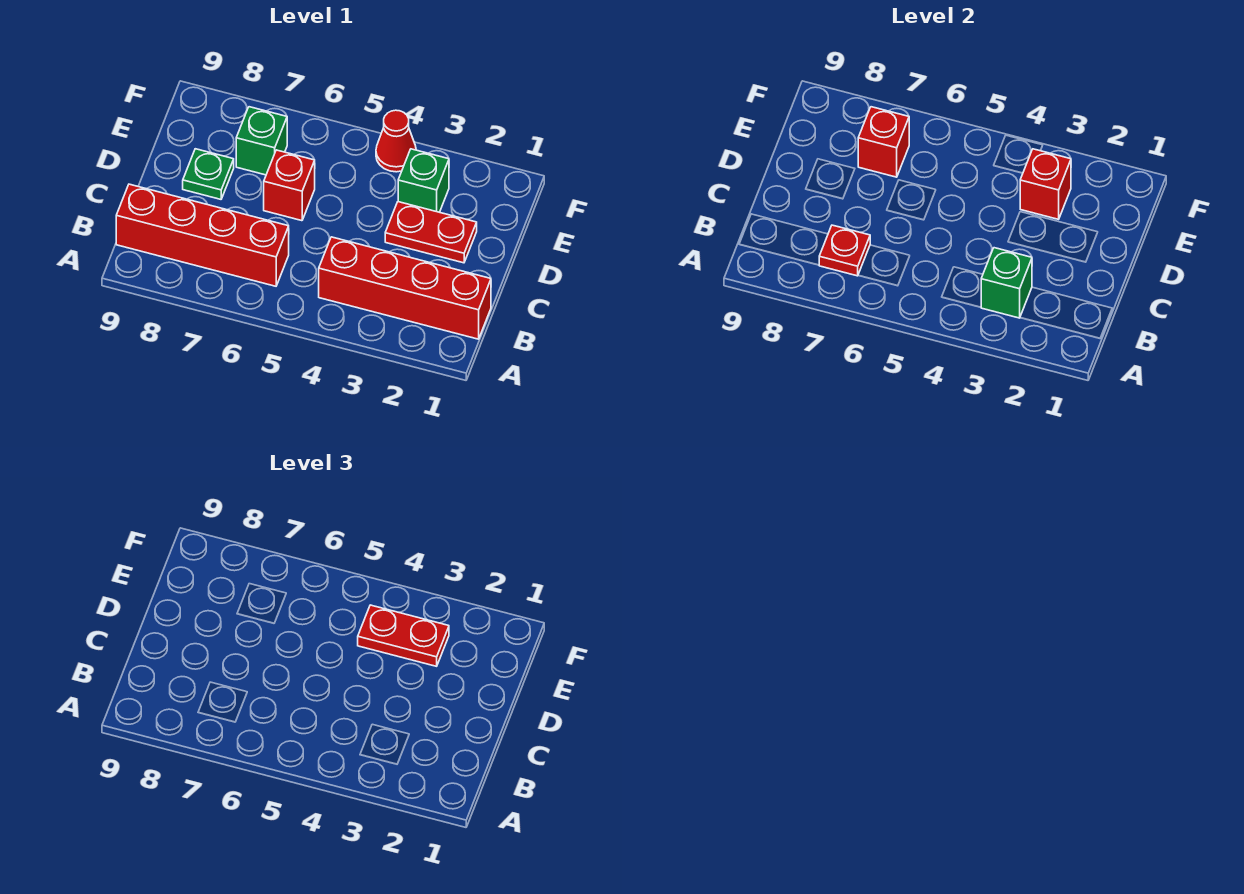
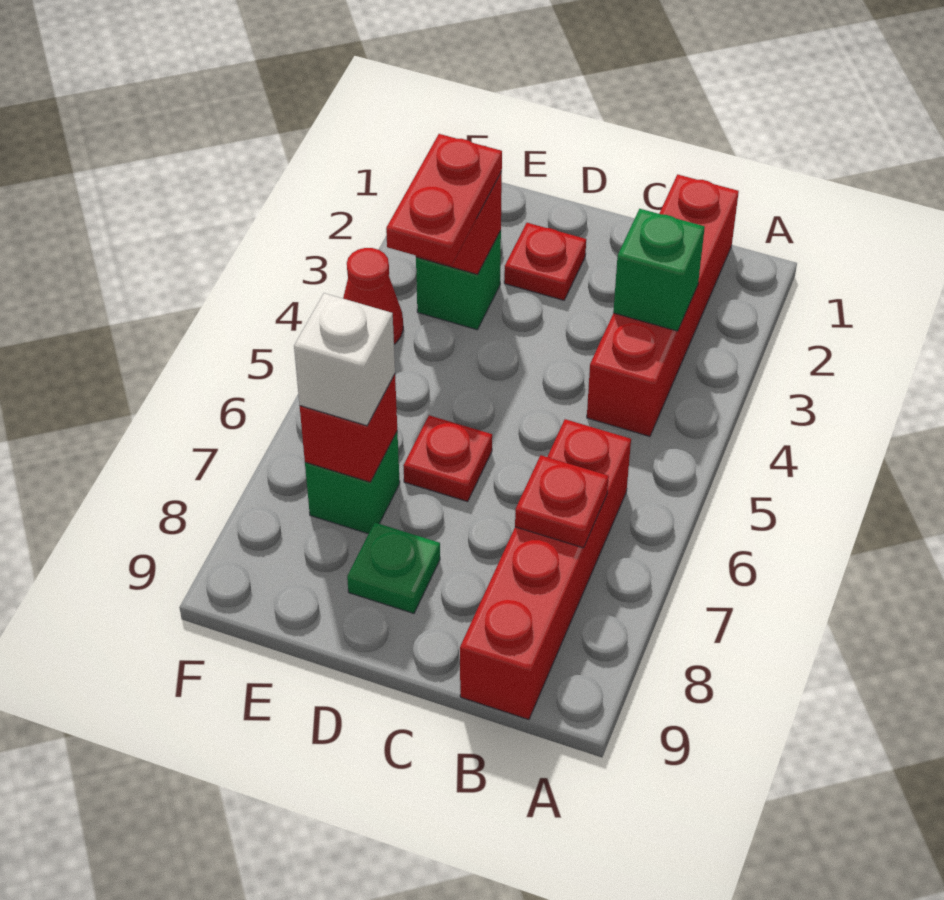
red 1x2 plate [385,202,477,263] -> red 1x1 plate [504,223,586,300]
red 1x1 brick [264,150,315,221] -> red 1x1 plate [403,415,492,502]
none -> white 1x1 brick [294,293,395,426]

